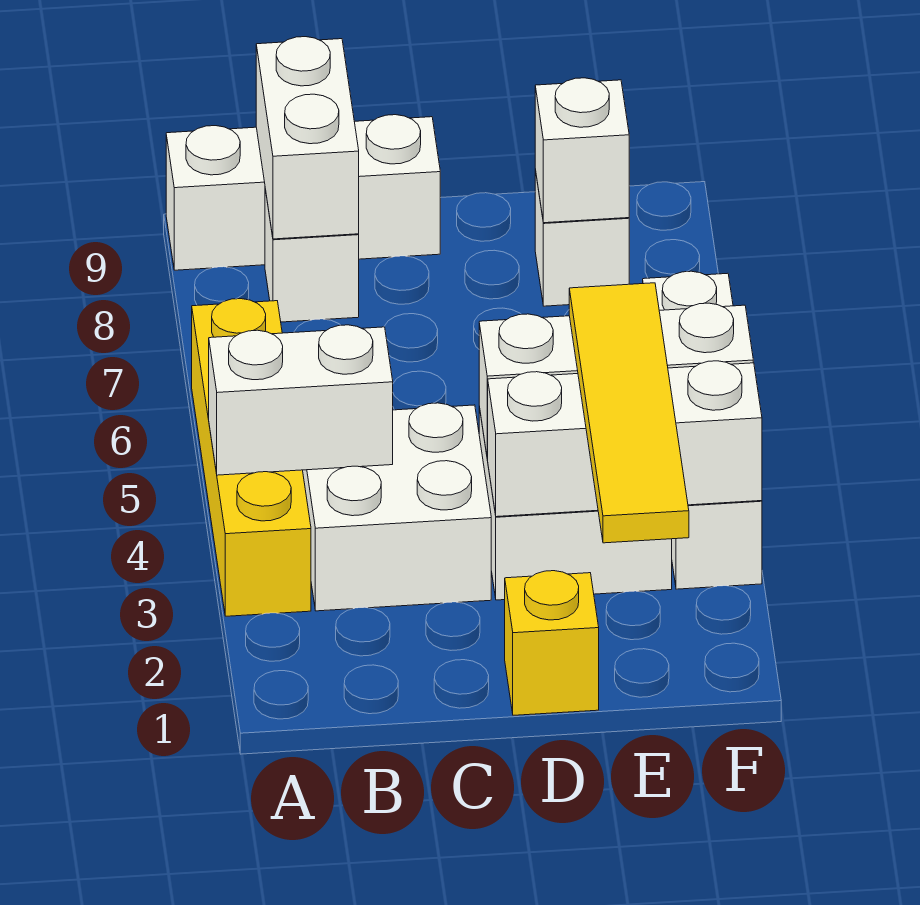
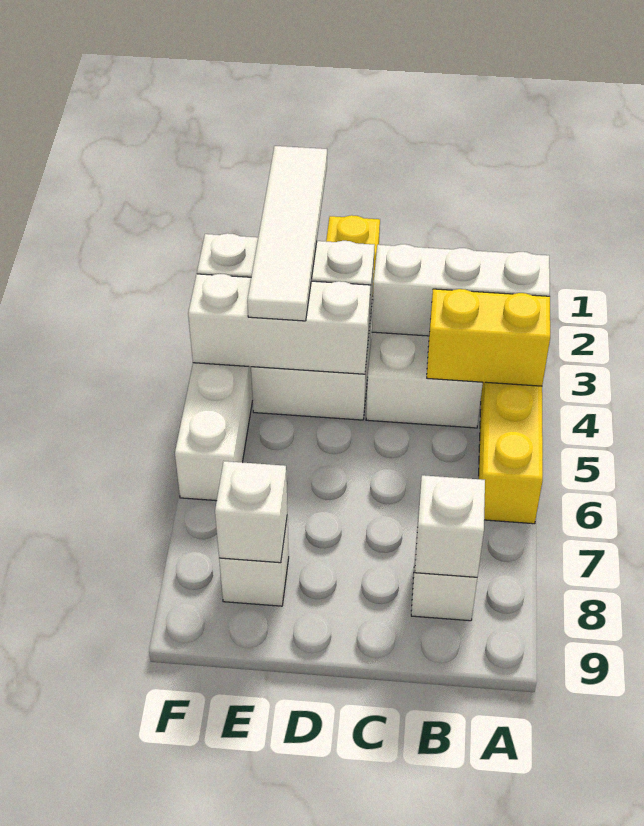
white 1x2 brick [209,325,393,475] -> yellow 1x2 brick [427,289,550,386]
white 1x3 brick [166,115,440,270] -> white 1x3 brick moved to [372,244,550,336]
white 1x2 brick [256,37,359,239] -> white 1x1 brick [415,475,485,577]
yellow 1x4 tile [569,283,689,543] -> white 1x4 tile [247,146,327,321]

